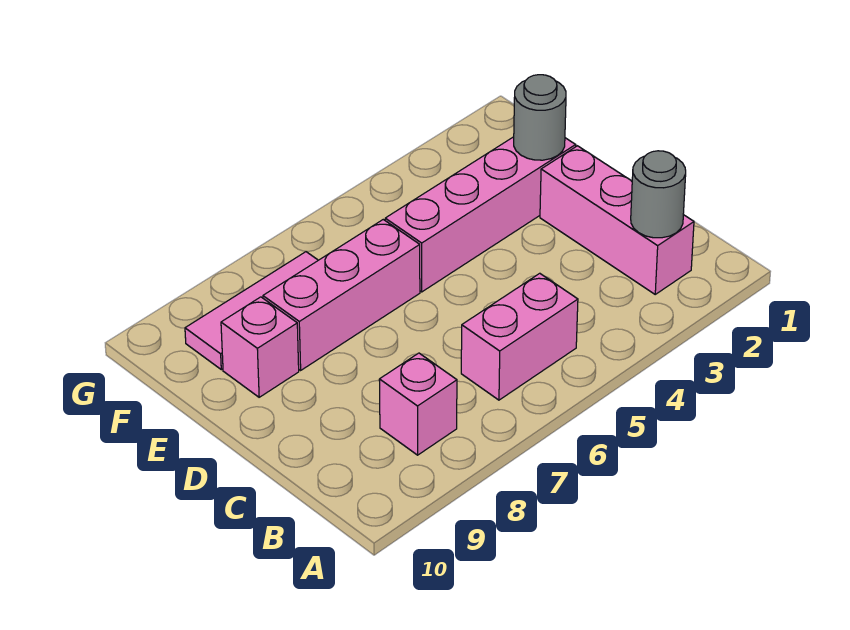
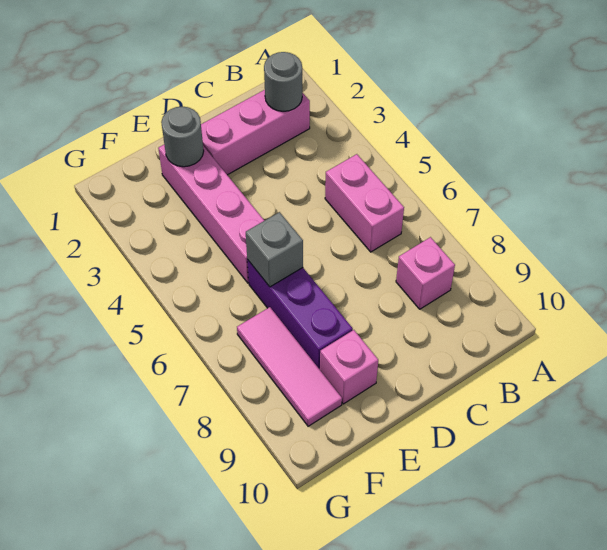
pink 1x3 brick [263,220,420,370] -> purple 1x3 brick [247,260,353,369]
none -> grey 1x1 brick [246,212,303,287]

